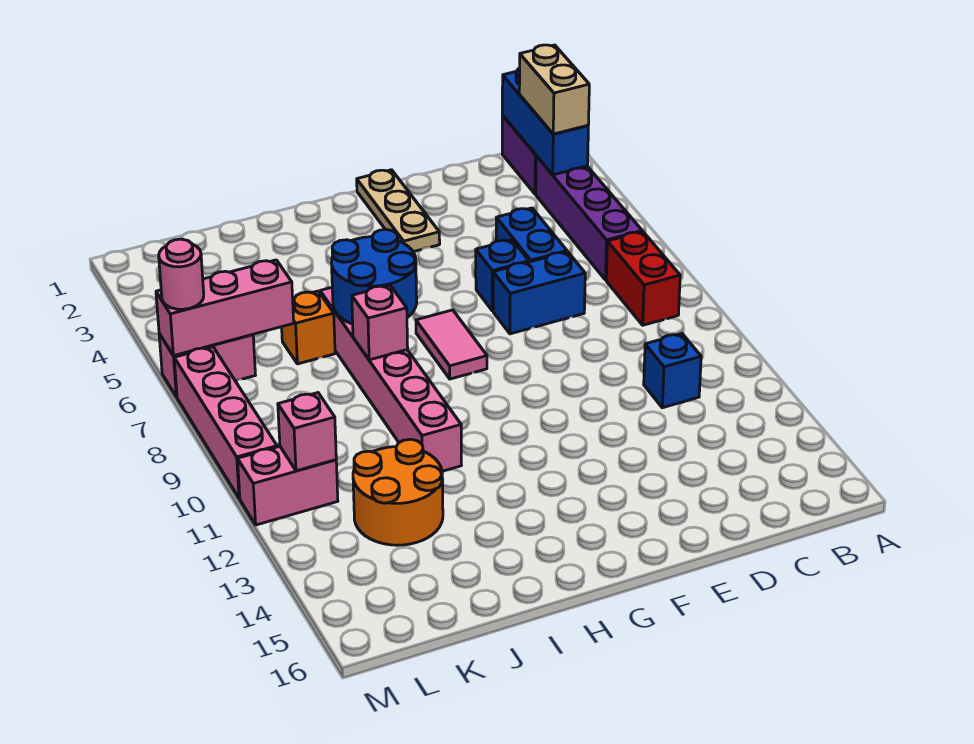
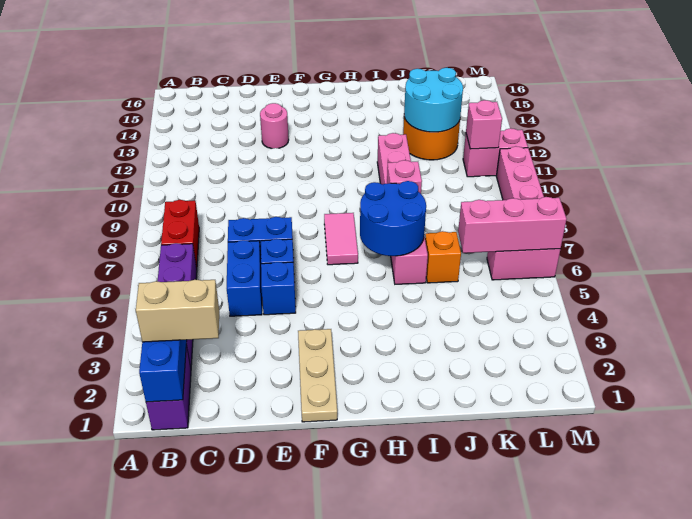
tan 1x2 brick [519,45,589,134] -> tan 1x2 brick turned to [136,280,219,342]
blue 1x1 brick [644,334,701,408] -> blue 1x1 brick moved to [261,262,296,315]
none -> cyan 2x2 round brick [404,68,463,132]
pink 1x1 round brick [159,239,204,309] -> pink 1x1 round brick moved to [260,103,289,149]

